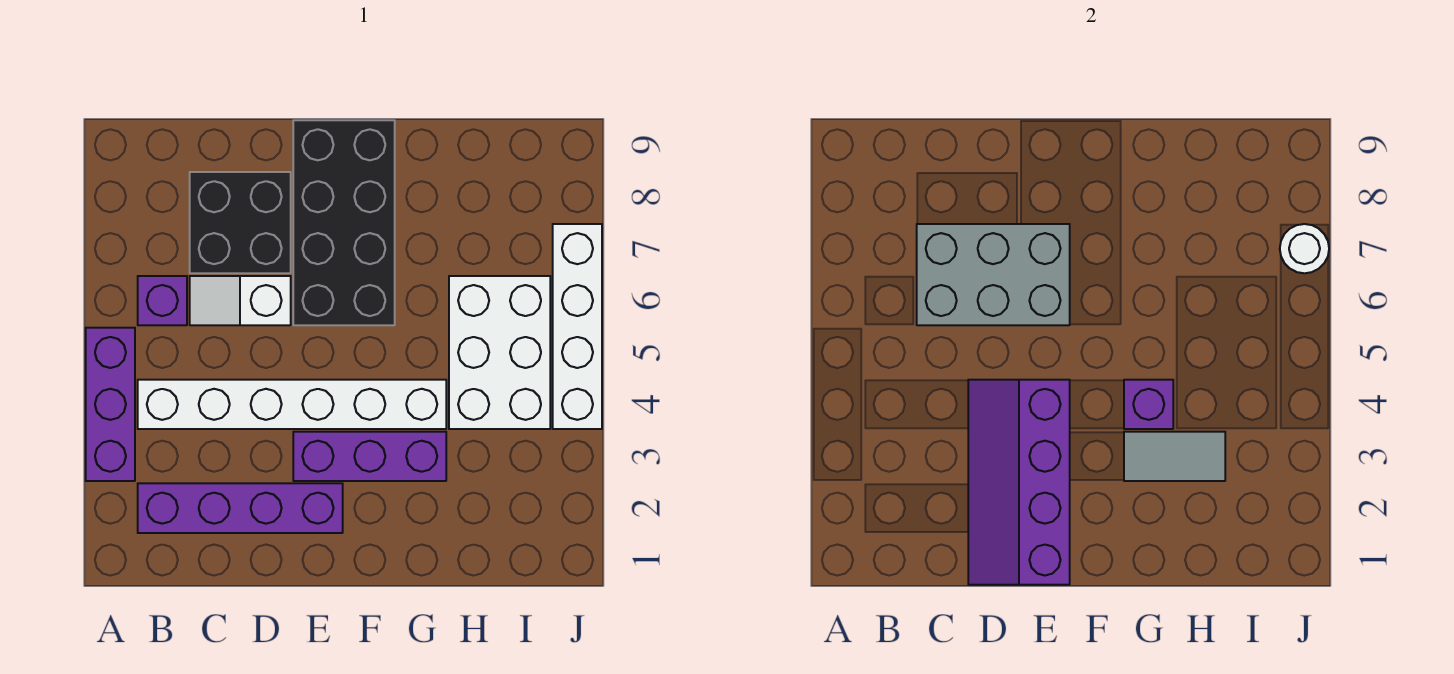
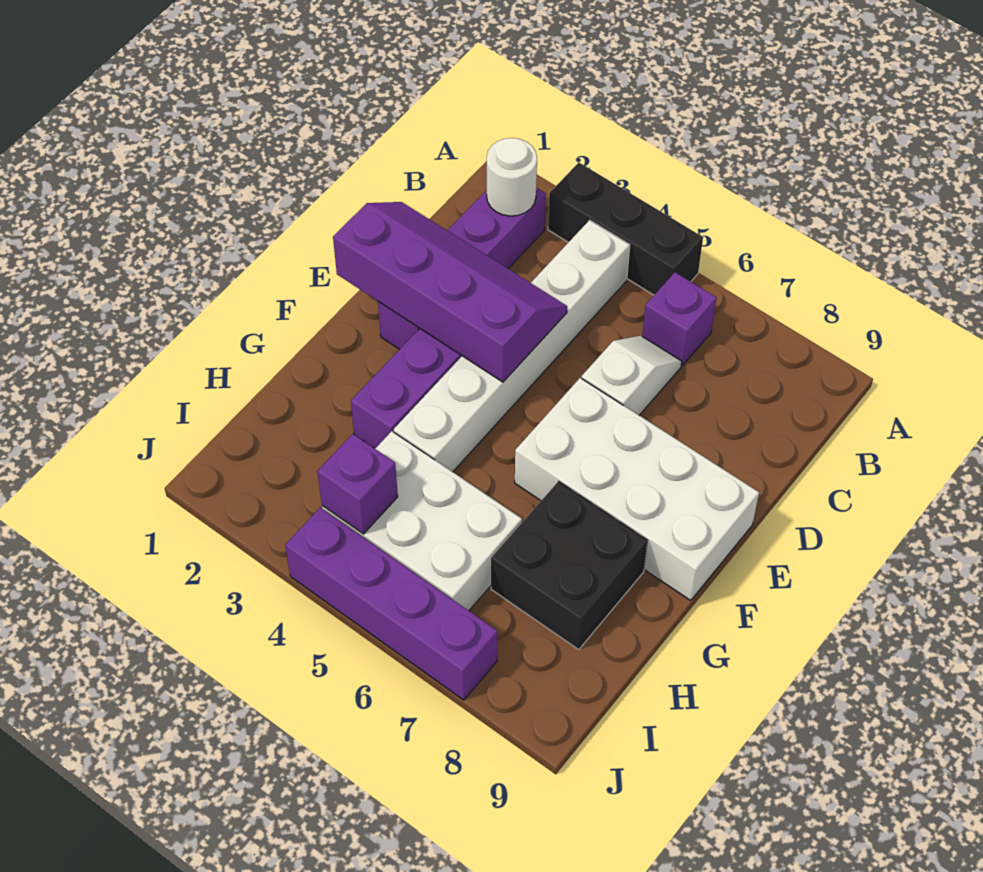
purple 1x3 brick [86,328,135,481] -> black 1x3 brick [548,162,703,295]
grey 2x3 brick [917,224,1070,325] -> none
black 2x2 brick [190,172,291,273] -> black 2x2 brick moved to [491,481,647,649]
black 2x4 brick [293,120,395,325] -> white 2x4 brick [515,378,759,601]
grey 1x2 tile [1124,432,1225,481] -> none
purple 1x1 brick [1124,380,1173,429] -> purple 1x1 brick moved to [317,434,398,534]
white 1x4 brick [553,224,602,429] -> purple 1x4 brick [285,508,497,700]
white 1x1 round brick [1280,224,1329,273] -> white 1x1 round brick moved to [487,138,537,216]

